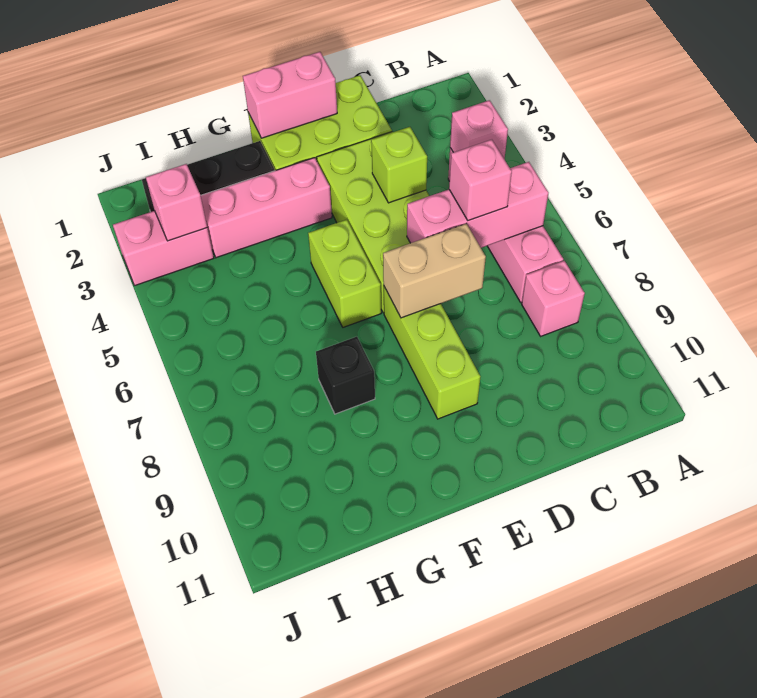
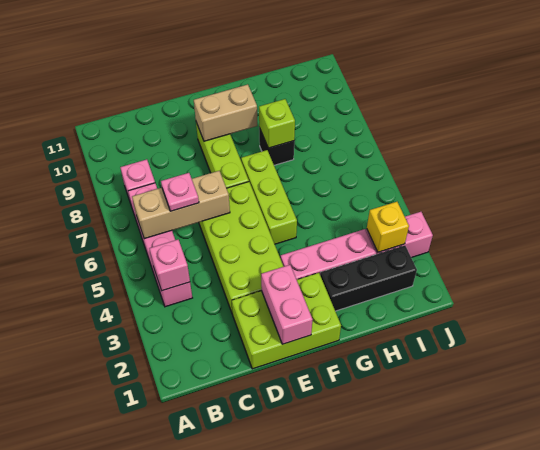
pink 1x3 brick [407,162,548,248] -> tan 1x3 brick [132,171,230,239]
pink 1x1 brick [449,140,512,221] -> pink 1x1 plate [161,173,199,211]
lime 1x1 brick [371,127,427,203] -> lime 1x1 brick moved to [259,99,295,148]
tan 1x2 brick [383,224,486,318] -> tan 1x2 brick moved to [194,84,257,141]
pink 1x2 brick [243,52,337,138] -> pink 1x2 brick turned to [261,265,313,344]
lime 1x2 brick [308,220,381,327] -> lime 1x3 brick [241,150,297,244]
pink 1x1 brick [146,164,207,241] -> yellow 1x1 brick [367,202,409,252]

